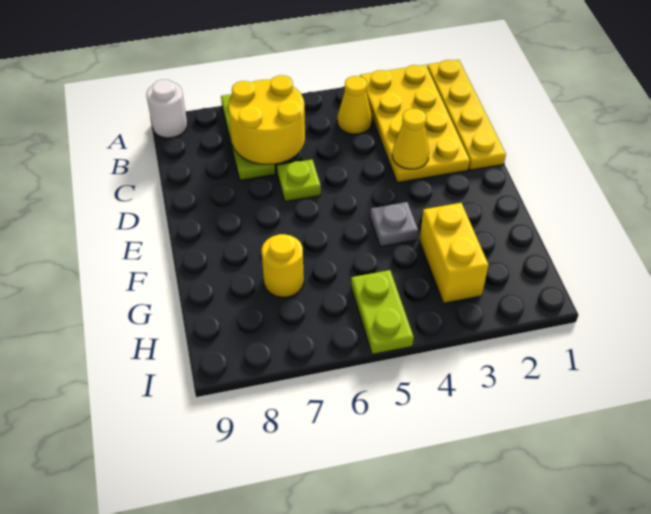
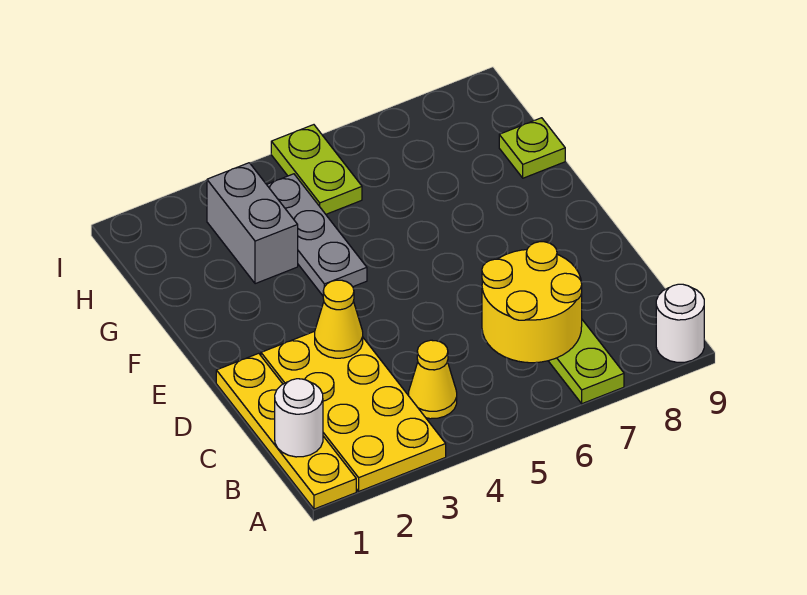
none -> white 1x1 round brick [275,379,323,457]
lime 1x1 plate [277,160,321,202] -> lime 1x1 plate moved to [499,118,565,178]
grey 1x1 plate [370,202,418,247] -> grey 1x3 plate [267,174,367,296]
yellow 1x2 brick [420,203,489,303] -> grey 1x2 brick [207,163,298,284]
yellow 1x1 round brick [262,234,304,297] -> none

